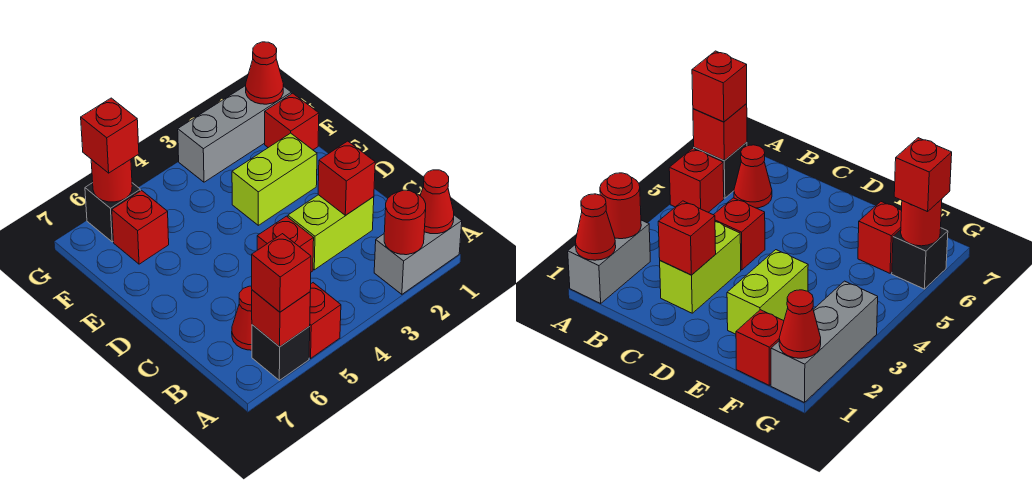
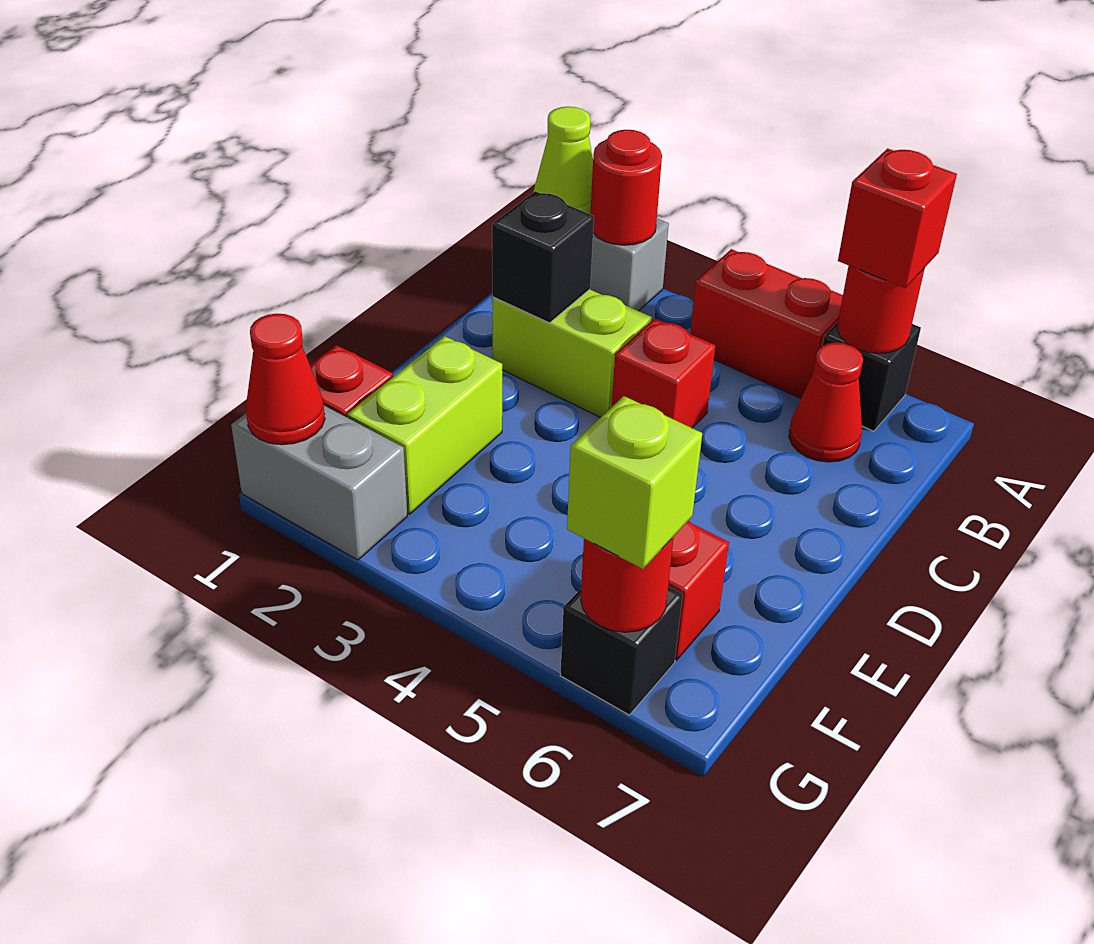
red 1x1 cone [420,170,454,234] -> lime 1x1 cone [534,107,593,214]
red 1x1 brick [309,283,341,358] -> red 1x2 brick [690,249,843,399]
red 1x1 brick [252,290,310,347] -> red 1x1 round brick [837,266,925,353]
red 1x1 brick [318,141,375,215] -> black 1x1 brick [492,191,594,323]
lime 1x2 brick [232,133,317,225] -> lime 1x2 brick turned to [347,336,502,514]
grey 1x3 brick [178,86,291,182] -> grey 1x2 brick [231,406,407,560]
red 1x1 brick [81,98,139,173] -> lime 1x1 brick [567,396,702,569]

